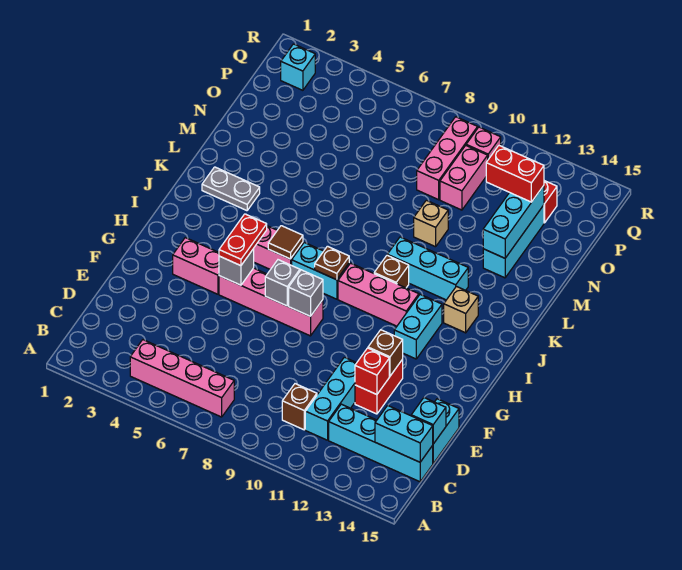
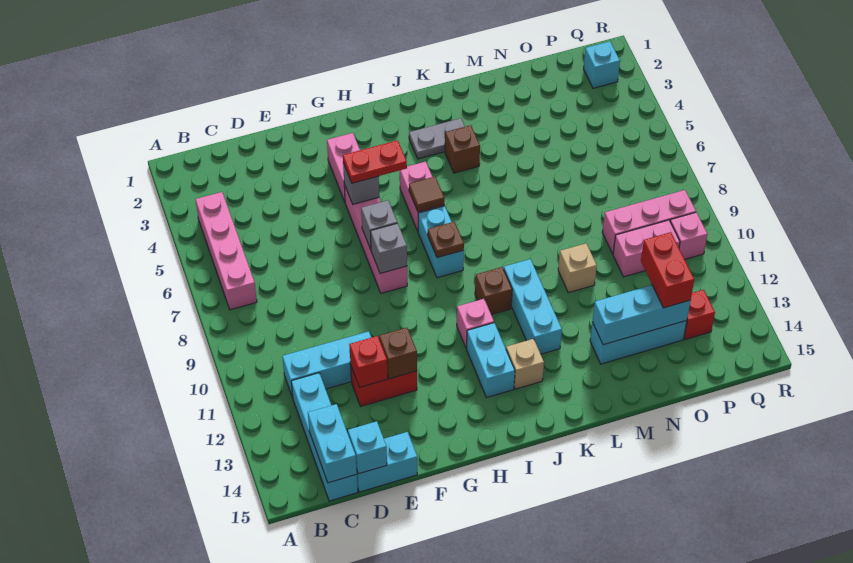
brown 1x1 brick [282,384,317,430] -> brown 1x1 brick moved to [445,125,480,173]
cyan 1x2 brick [394,294,442,359] -> cyan 1x2 brick turned to [467,323,515,398]
pink 1x3 brick [338,263,419,326] -> pink 1x1 brick [457,299,494,349]
grey 1x2 plate [202,167,260,211] -> grey 1x2 plate turned to [409,118,465,159]

